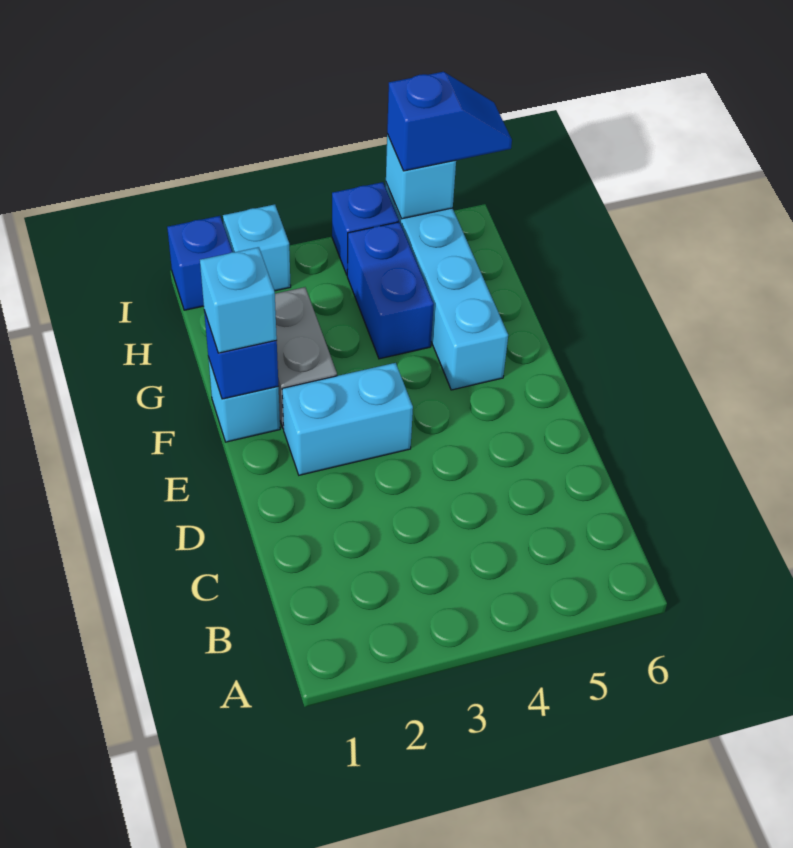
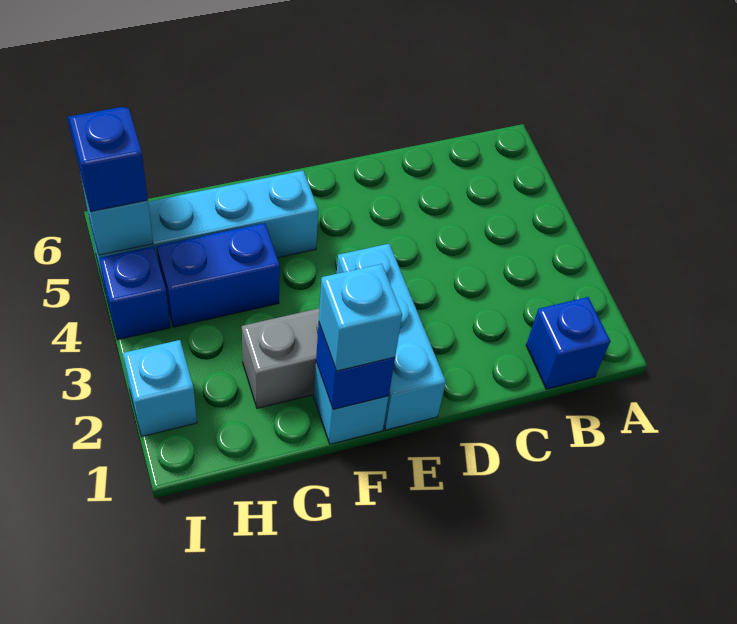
cyan 1x2 brick [282,363,413,475] -> cyan 1x3 brick [337,244,446,430]
blue 1x1 brick [167,216,232,310] -> blue 1x1 brick moved to [526,297,610,389]

